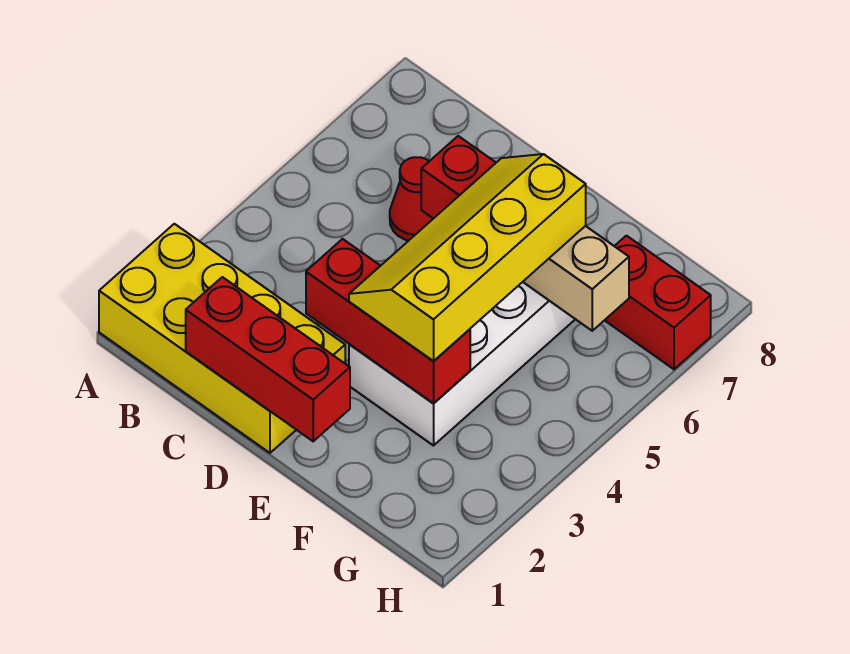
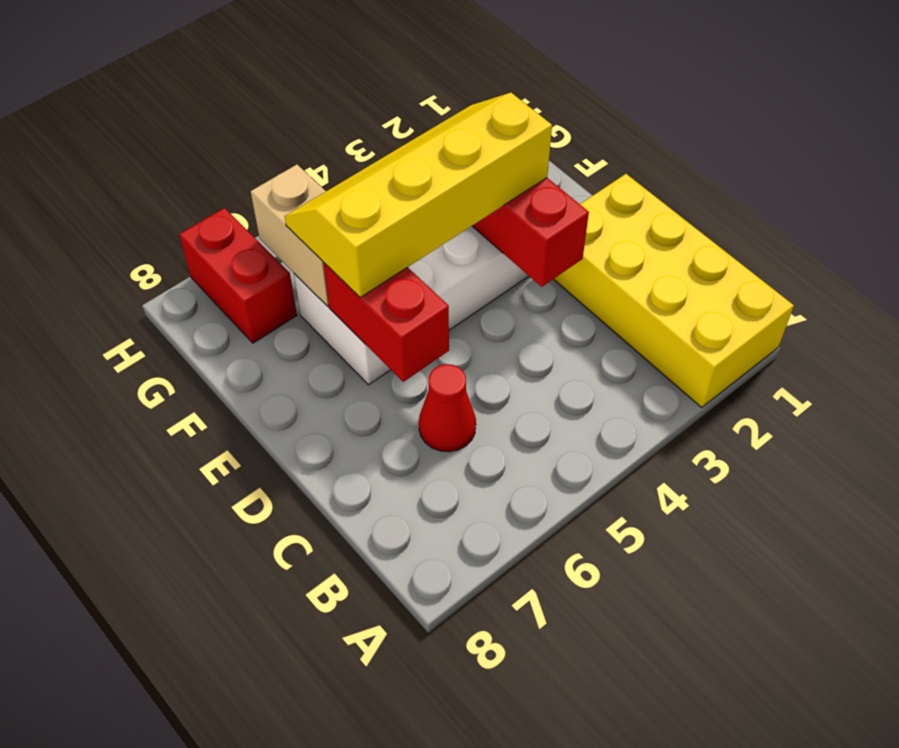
red 1x3 brick [186,277,350,441] -> none
yellow 2x4 slope [349,154,586,361] -> yellow 2x4 slope turned to [285,93,552,298]

